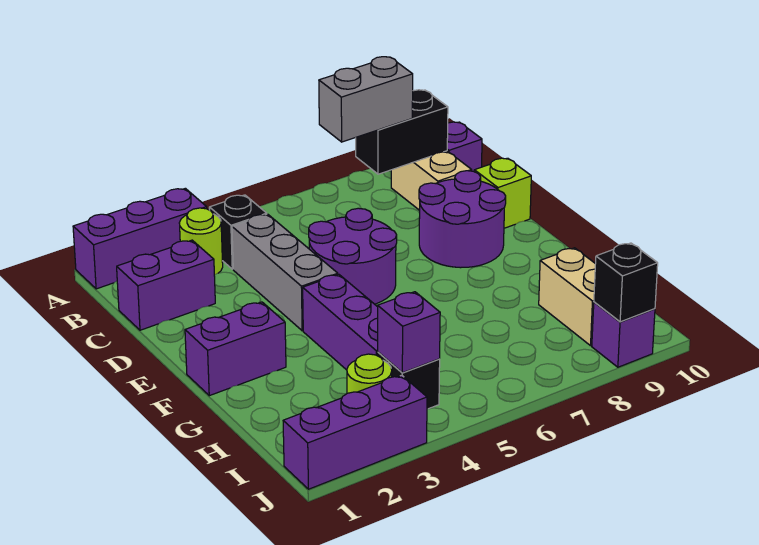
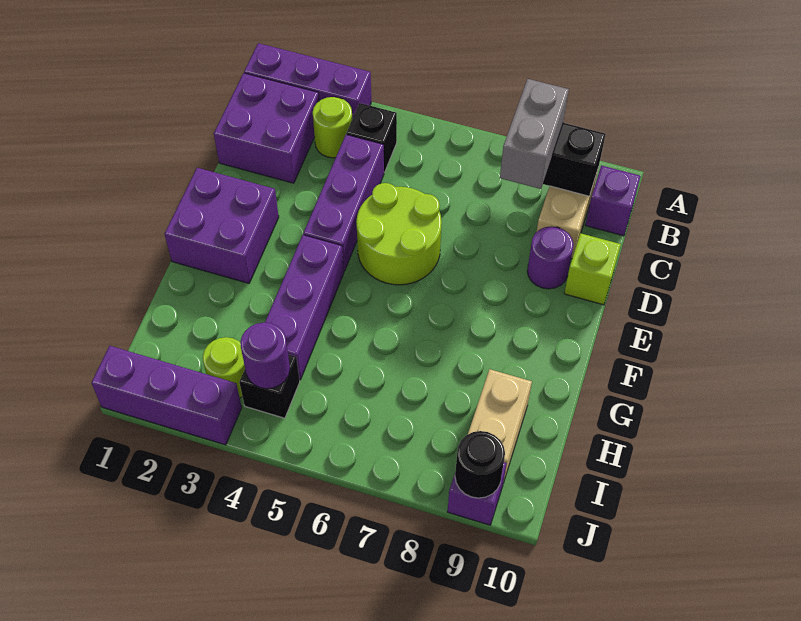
grey 1x2 brick [319,57,413,142] -> grey 1x2 brick turned to [500,79,569,189]
purple 1x2 brick [117,240,215,330] -> purple 2x2 brick [214,73,319,183]
grey 1x3 brick [232,214,338,331] -> purple 1x3 brick [303,135,384,271]
purple 2x2 round brick [309,208,397,304] -> lime 2x2 round brick [356,183,442,285]
purple 2x2 round brick [419,171,506,268] -> purple 1x1 round brick [527,226,573,289]
purple 1x2 brick [185,302,286,396] -> purple 2x2 brick [165,168,279,283]
purple 1x1 brick [378,292,440,373] -> purple 1x1 round brick [240,322,290,389]
black 1x1 brick [594,243,658,322] -> black 1x1 round brick [455,431,505,498]

